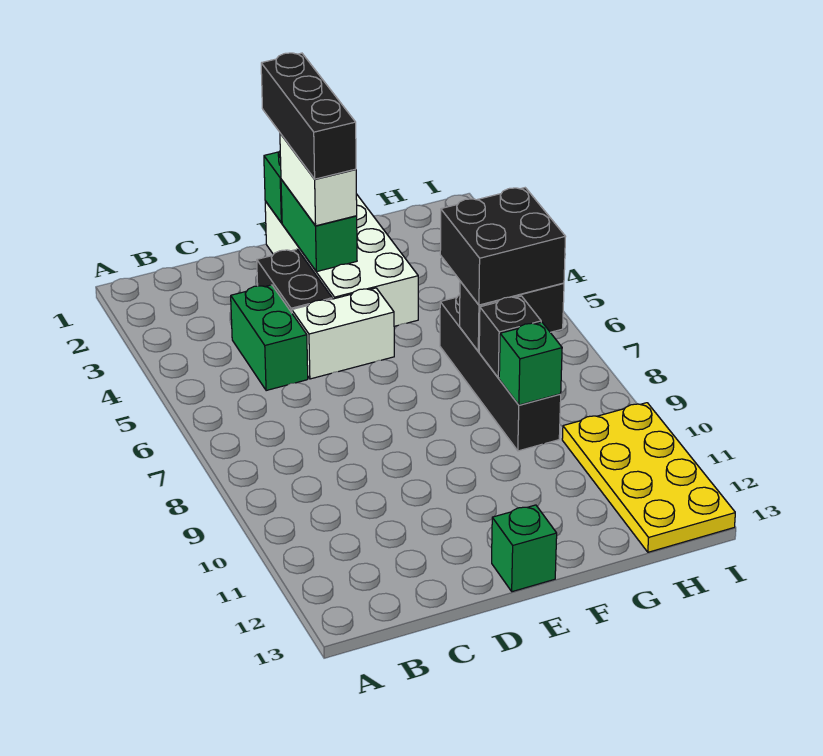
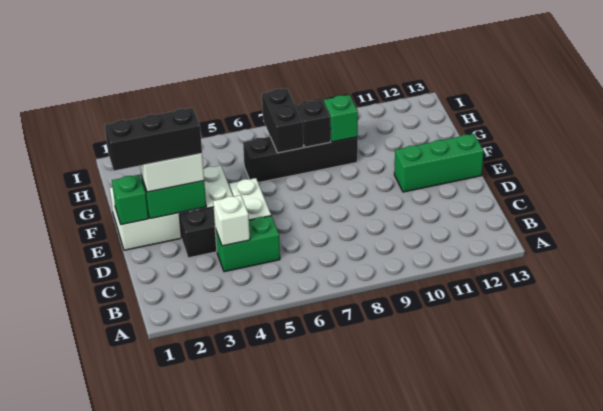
none -> white 1x1 brick [213,195,250,246]
green 1x1 brick [492,505,557,592] -> green 1x3 brick [394,134,484,192]
black 2x2 brick [440,188,566,305] -> none
yellow 2x4 plate [562,403,735,552] -> none

